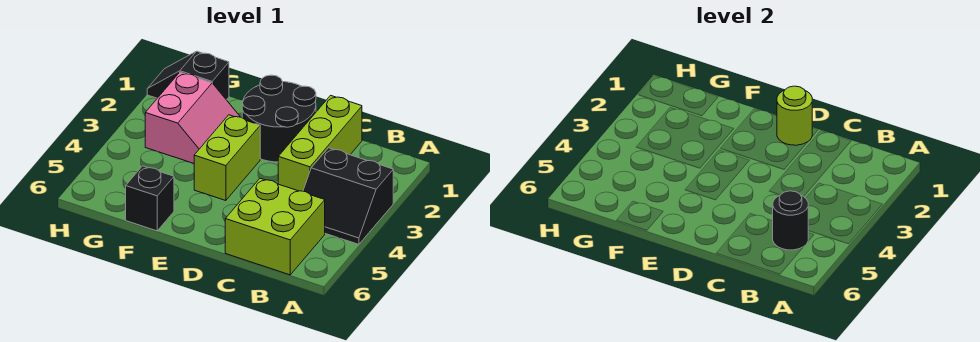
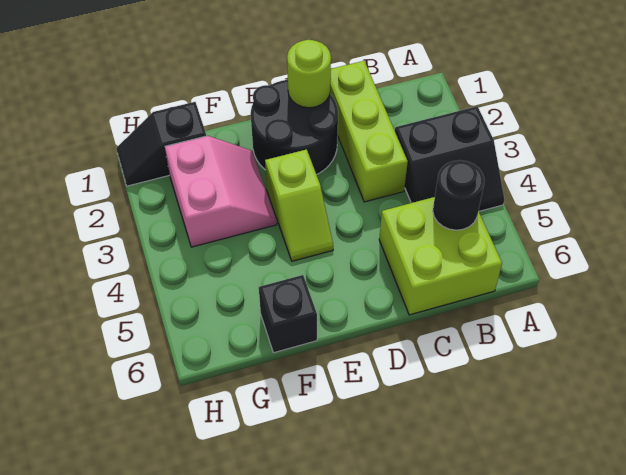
lime 1x2 brick [194,115,260,201] -> lime 1x2 slope [265,149,333,261]

